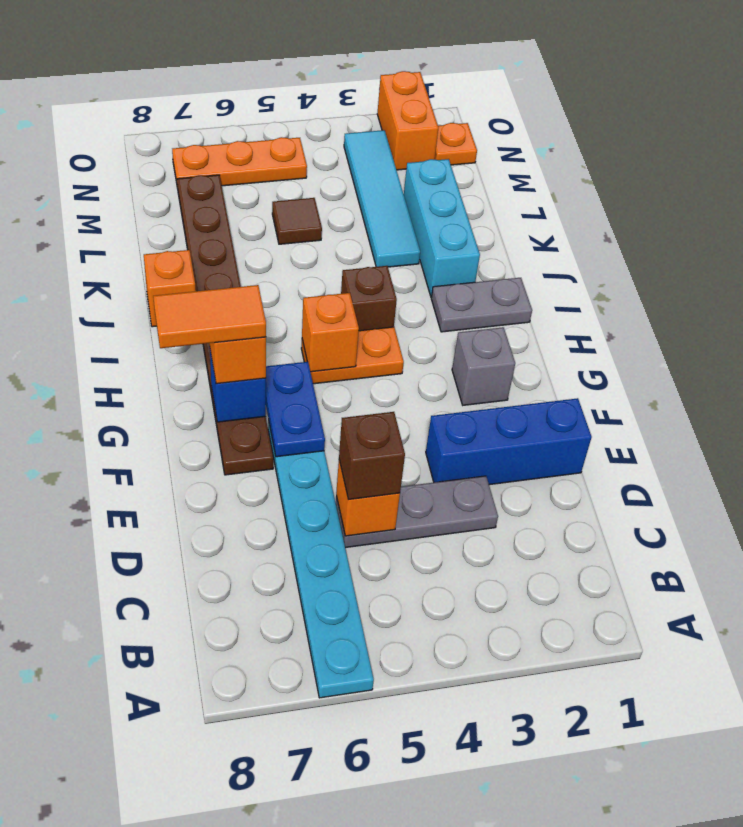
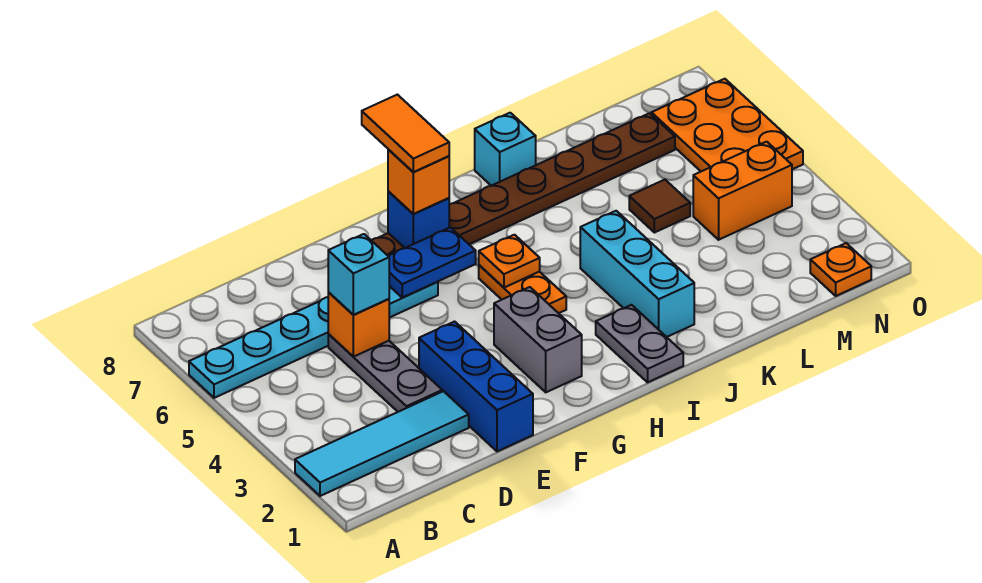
brown 1x1 brick [339,412,405,500] -> cyan 1x1 brick [328,234,389,315]
grey 1x1 brick [452,327,515,405] -> grey 1x2 brick [494,287,582,392]
orange 1x1 brick [302,293,359,372] -> orange 1x1 plate [479,235,540,288]
brown 1x1 brick [341,266,397,331] -> none
cyan 1x3 brick [404,159,480,297] -> cyan 1x3 brick turned to [580,211,694,337]
orange 1x1 brick [144,250,196,327] -> cyan 1x1 brick [475,113,536,186]
cyan 1x4 tile [344,130,420,267] -> cyan 1x4 tile moved to [295,391,469,496]
orange 1x2 brick [377,71,438,170] -> orange 1x2 brick moved to [693,142,792,240]
orange 1x3 plate [172,137,307,189] -> orange 2x3 plate [651,79,803,171]

